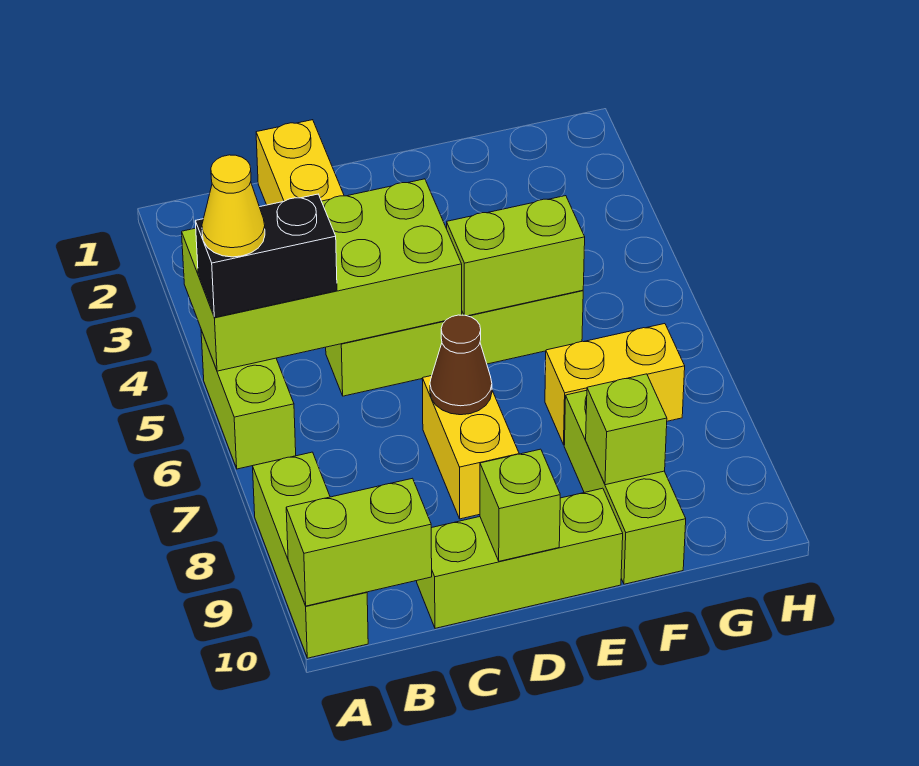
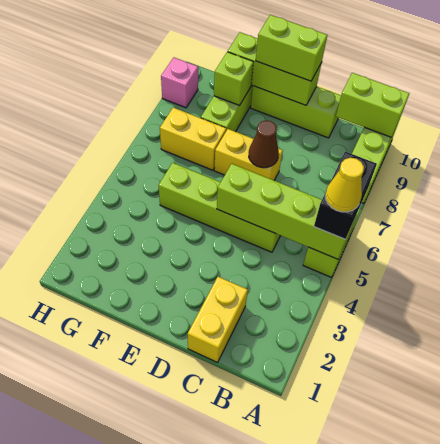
lime 2x4 brick [182,179,462,371] -> lime 1x4 brick [217,164,355,259]
black 1x2 brick [195,194,337,317] -> black 1x2 brick turned to [314,152,377,239]
yellow 1x2 brick [422,376,519,519] -> yellow 1x2 brick turned to [214,129,283,180]
lime 1x1 brick [480,449,560,561] -> lime 1x3 brick [228,32,322,105]
lime 1x2 brick [447,196,585,316] -> lime 1x2 brick moved to [256,15,327,81]
none -> pink 1x1 brick [161,58,198,108]

